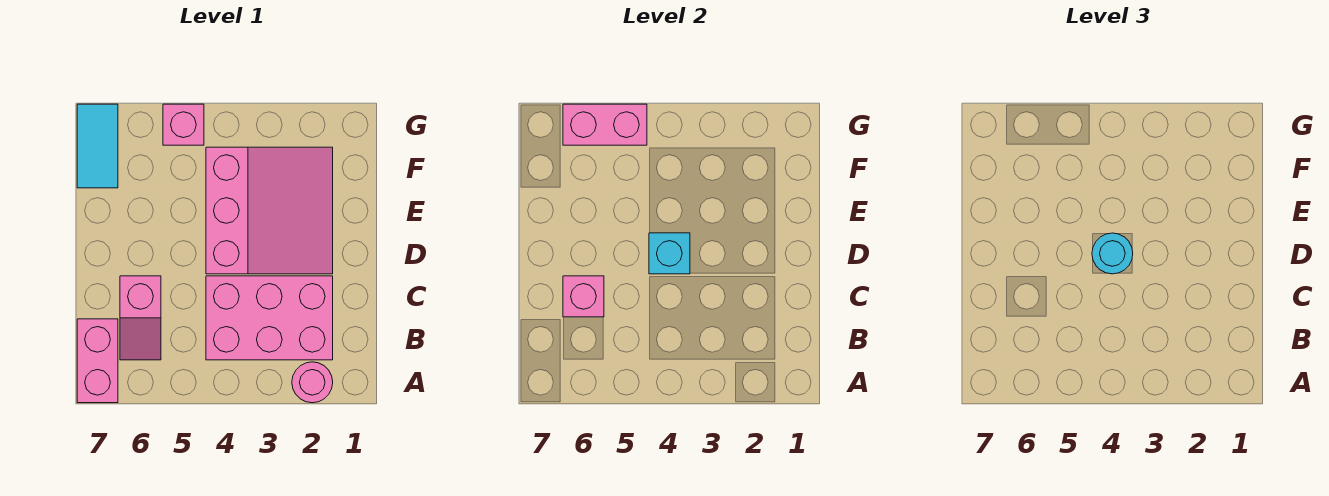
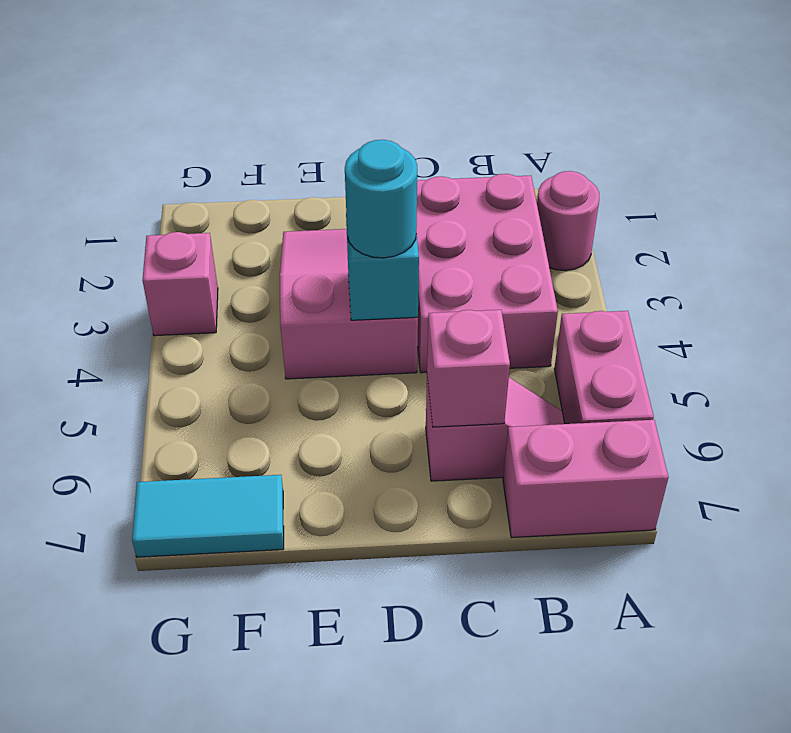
pink 3x3 slope [206,147,333,274] -> pink 2x3 slope [280,229,418,379]
pink 1x1 brick [163,104,204,145] -> pink 1x1 brick moved to [143,232,218,336]
pink 1x2 brick [563,104,647,145] -> pink 1x2 brick moved to [554,311,654,424]

